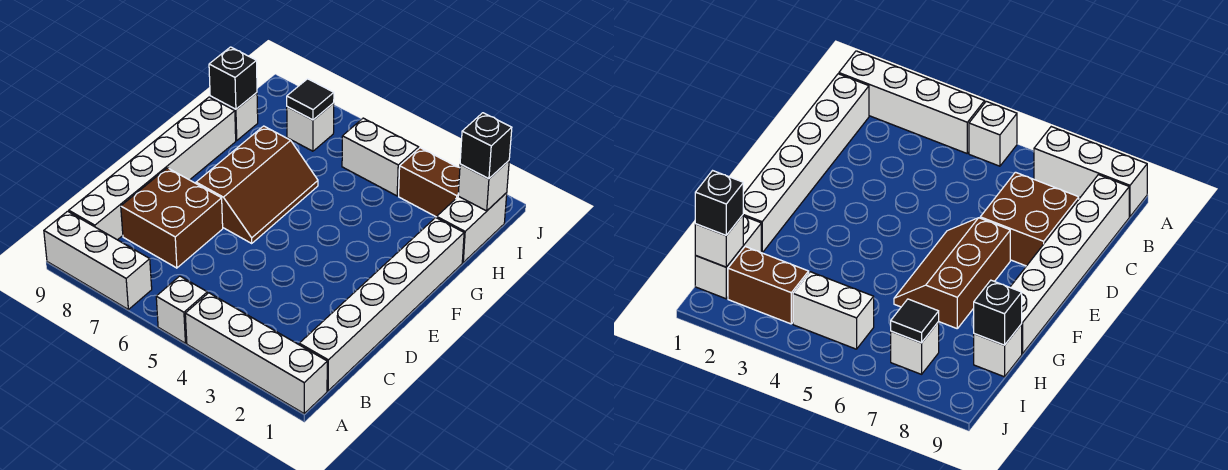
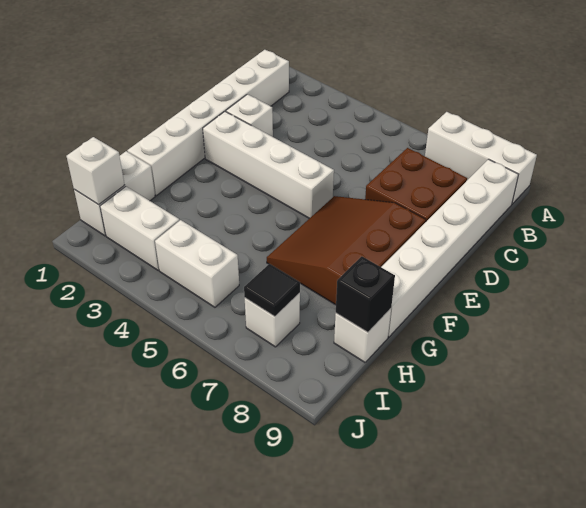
white 1x4 brick [185,293,327,413] -> white 1x4 brick moved to [203,112,334,218]
white 1x1 brick [156,276,207,343] -> white 1x1 brick moved to [226,94,273,137]
brown 2x3 slope [196,126,318,243] -> brown 3x3 slope [267,196,426,305]
black 1x1 brick [460,113,512,179] -> none
brown 1x2 brick [399,148,460,217] -> white 1x2 brick [100,187,179,270]

